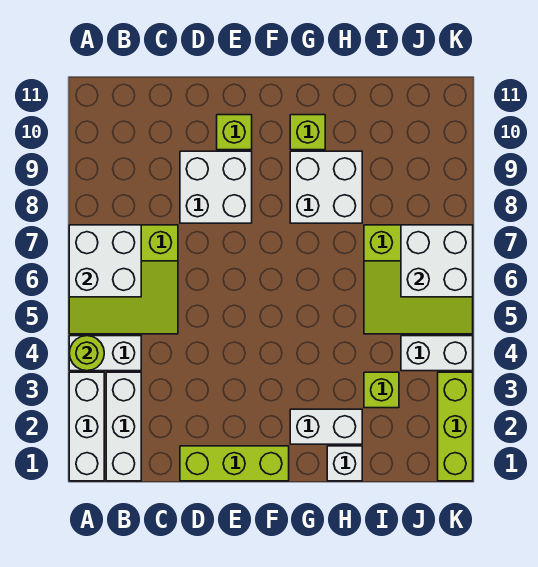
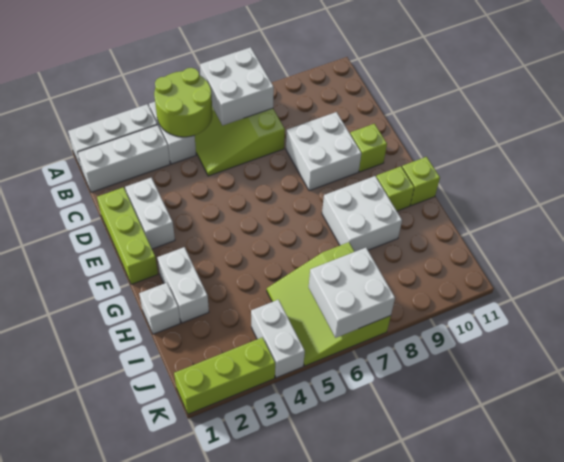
lime 1x1 round brick [69,336,104,371] -> lime 2x2 round brick [154,68,212,137]
none -> white 1x2 brick [125,178,175,249]
lime 1x1 brick [364,372,399,408] -> lime 1x1 brick moved to [402,157,440,206]

